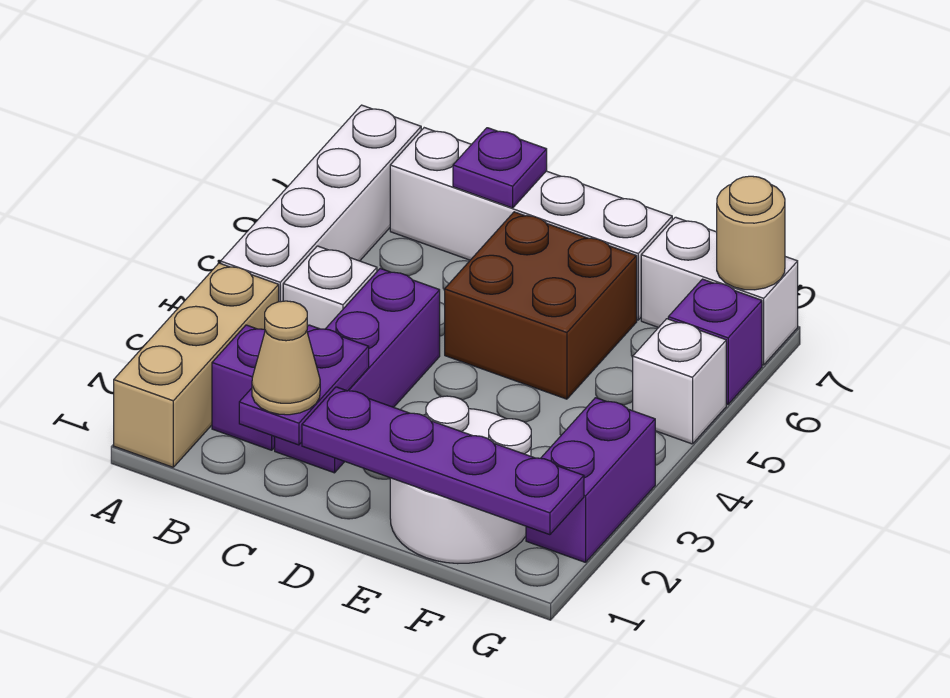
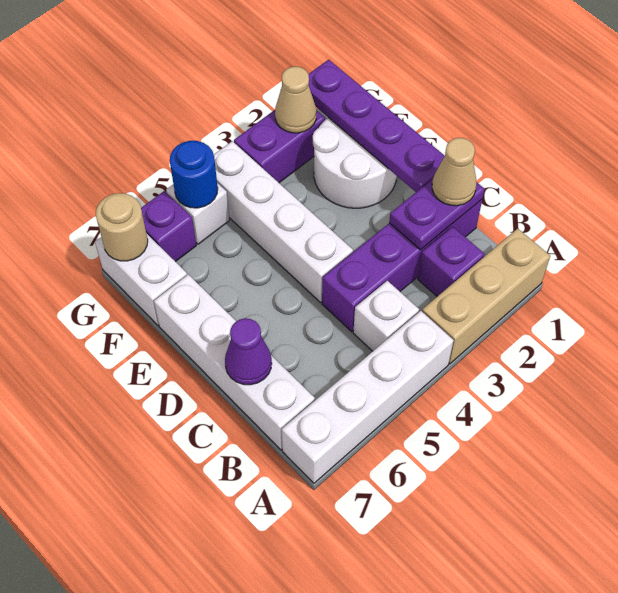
purple 1x3 brick [275,269,440,473] -> purple 1x4 brick [322,200,482,332]
purple 1x1 plate [453,128,547,208] -> purple 1x1 cone [225,318,272,385]
none -> white 1x4 brick [214,141,353,302]
brown 2x2 brick [445,212,637,399] -> none
none -> tan 1x1 cone [275,66,317,133]
none -> blue 1x1 round brick [170,141,218,208]

